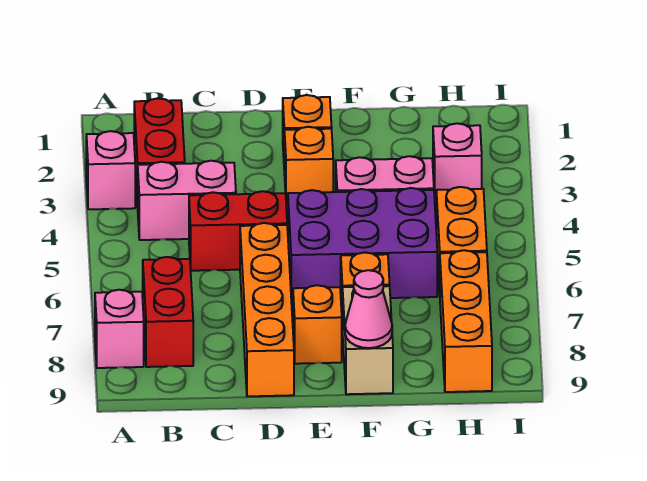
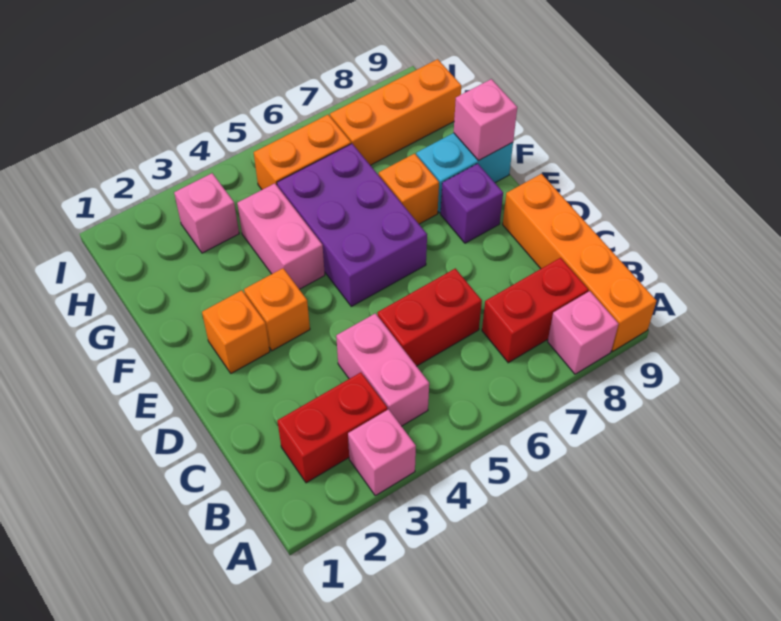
red 1x2 brick [189,191,287,271] -> red 1x2 brick turned to [377,268,482,366]
orange 1x4 brick [240,223,294,396] -> orange 1x4 brick turned to [503,174,657,351]
orange 1x1 brick [293,285,342,364] -> purple 1x1 brick [441,164,503,243]
tan 1x2 brick [343,286,393,394] -> cyan 1x2 brick [416,133,513,213]
pink 1x1 cone [345,270,392,348] -> pink 1x1 brick [454,79,517,161]

